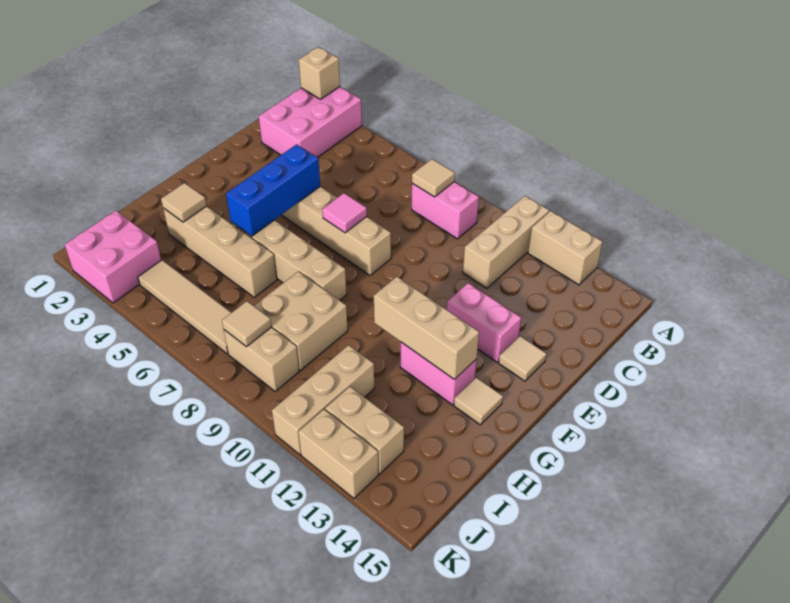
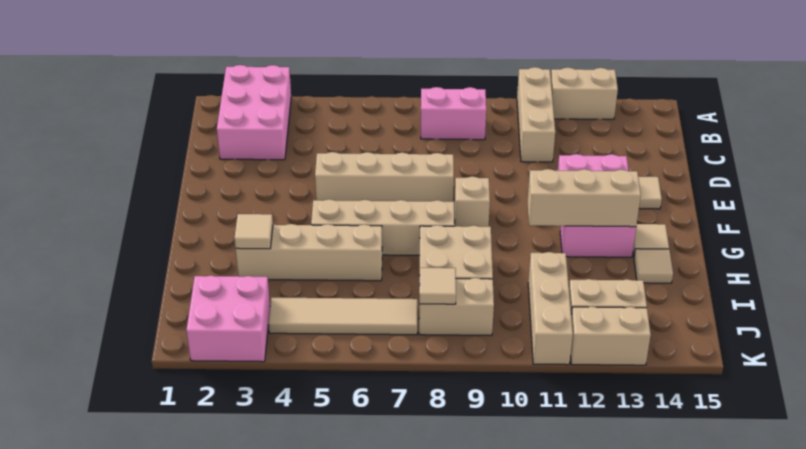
tan 1x1 brick [299,47,340,99] -> tan 1x1 brick moved to [455,177,490,227]
tan 1x1 tile [412,159,455,197] -> tan 1x1 tile moved to [634,249,673,283]
blue 1x3 brick [226,144,320,236] -> none
pink 1x1 tile [322,193,367,233] -> none

